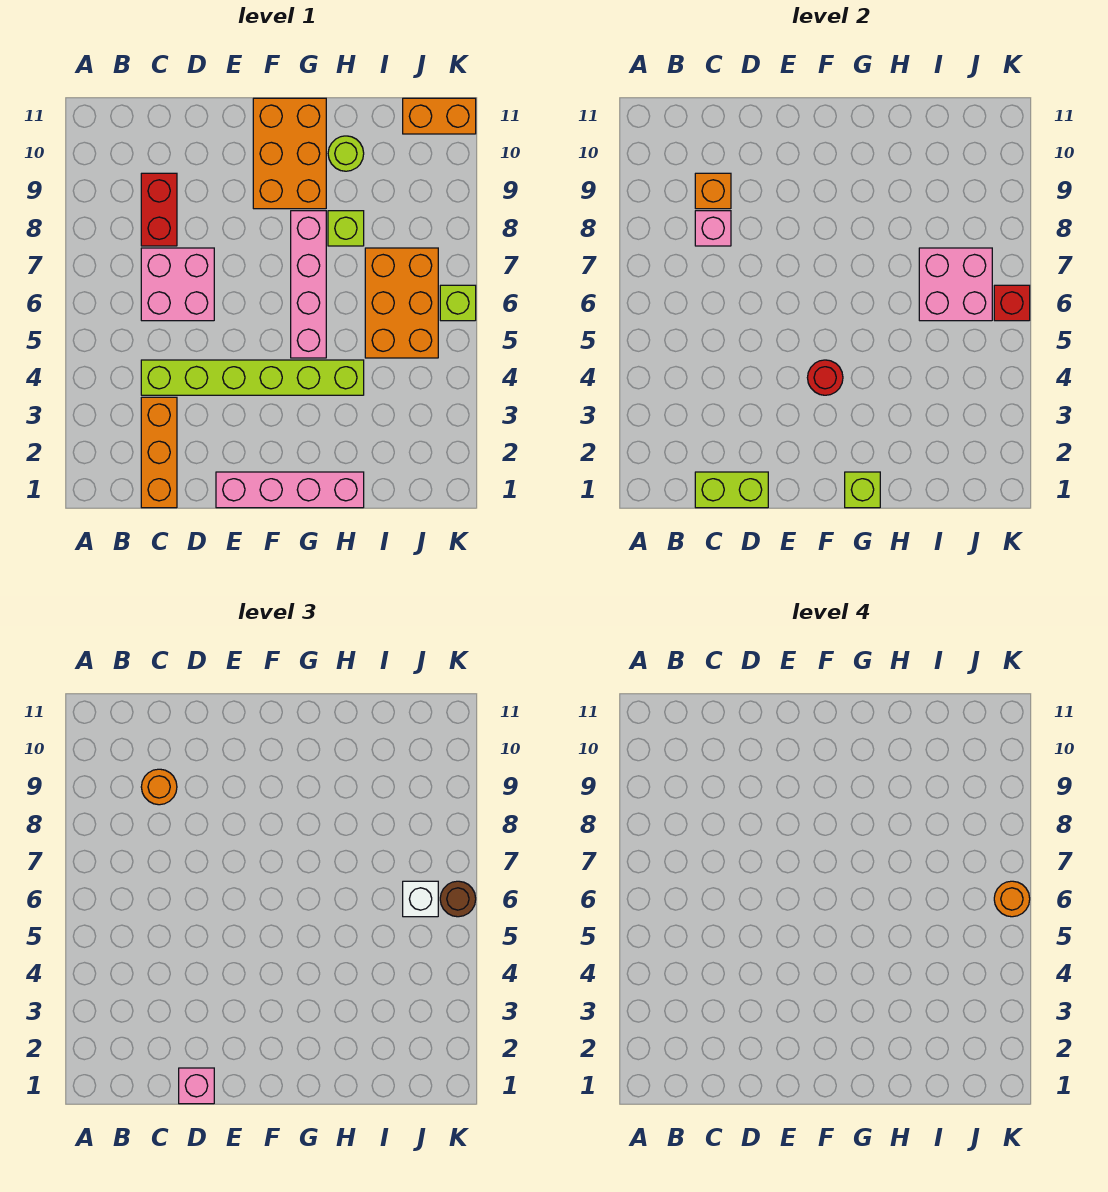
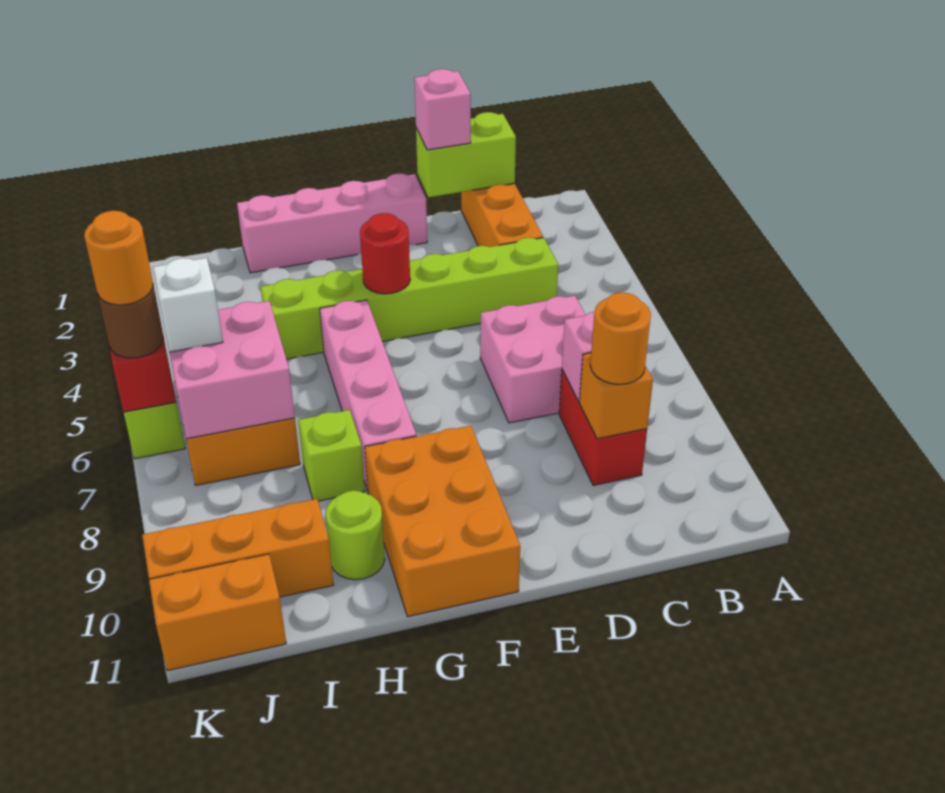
lime 1x1 brick [845,472,880,508] -> none
none -> orange 1x3 brick [142,499,334,597]

